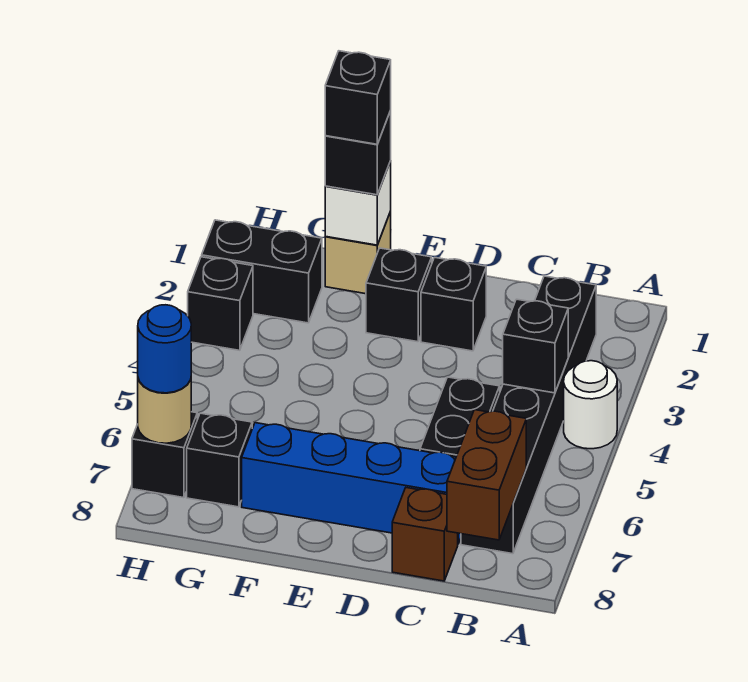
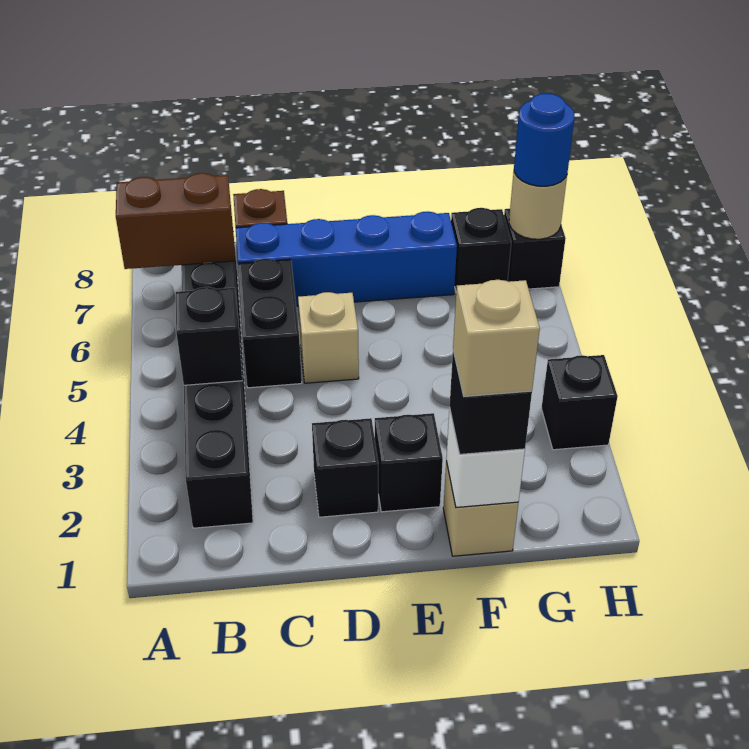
white 1x1 round brick [564,361,617,449] -> none
brown 1x2 brick [447,410,526,540] -> brown 1x2 brick turned to [116,173,235,269]
none -> tan 1x1 brick [298,292,359,383]
black 1x1 brick [325,51,391,144] -> tan 1x1 brick [453,280,540,396]
black 1x2 brick [202,220,322,323] -> none

